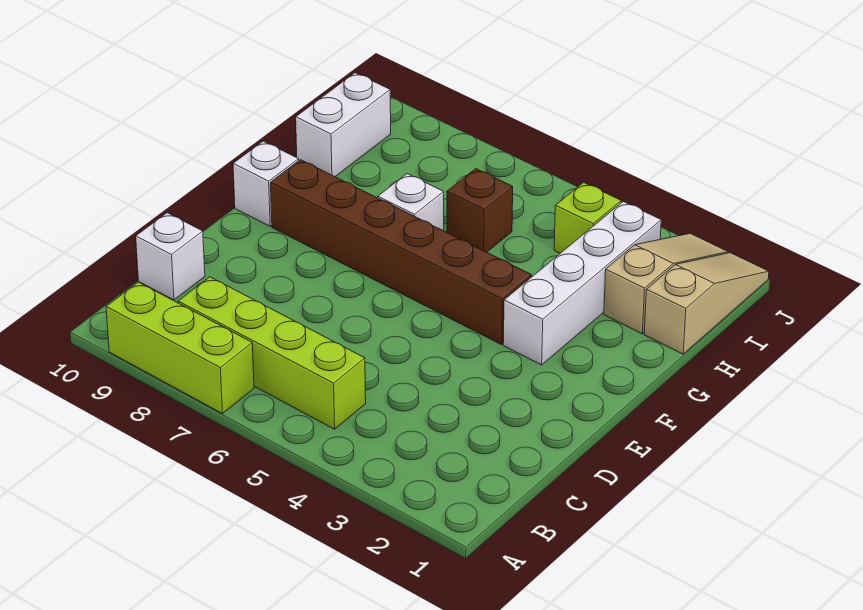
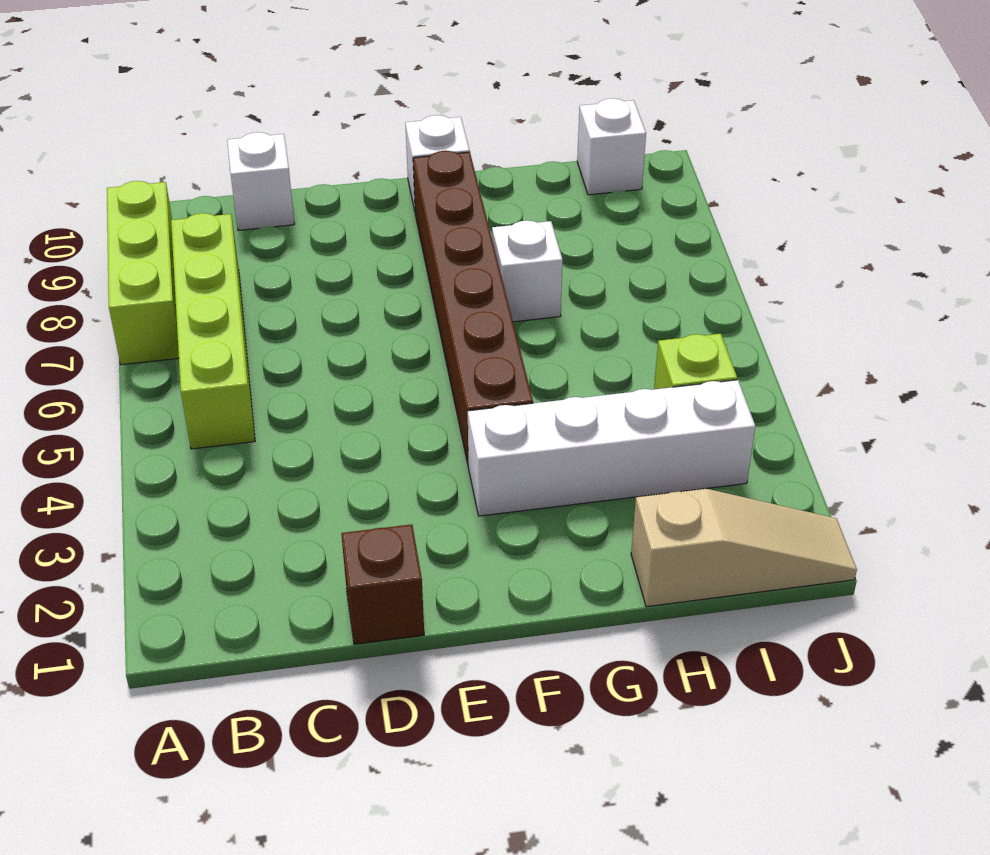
tan 1x3 slope [604,234,728,334] -> none
brown 1x1 brick [447,169,513,252] -> brown 1x1 brick moved to [341,524,424,644]
white 1x2 brick [296,73,391,177] -> white 1x1 brick [577,98,646,195]

